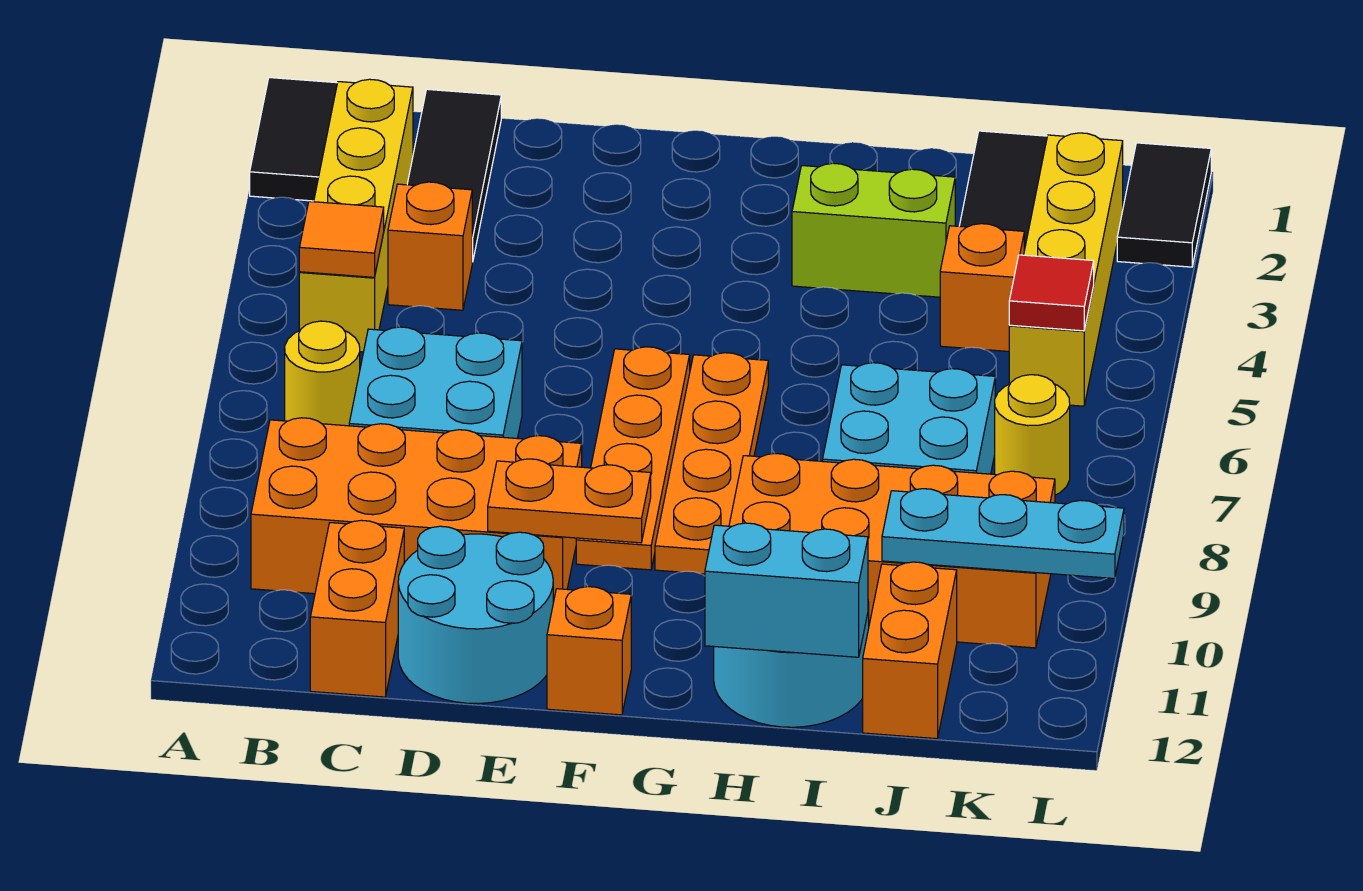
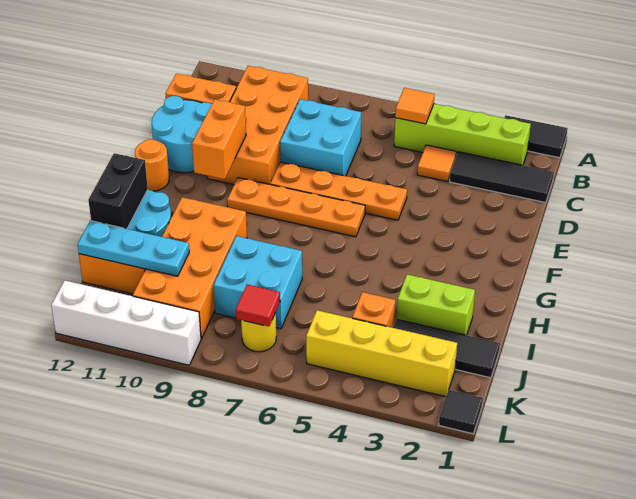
yellow 1x4 brick [299,79,413,352] -> lime 1x4 brick [394,104,531,165]
yellow 1x1 round brick [285,321,360,426] -> none
orange 1x1 brick [388,182,472,310] -> orange 1x1 tile [417,145,456,182]
orange 1x2 plate [488,459,651,543] -> orange 1x2 brick [192,99,246,179]
orange 1x1 brick [547,587,631,715] -> orange 1x1 round brick [135,139,169,191]
orange 1x4 plate [655,353,768,574] -> orange 1x4 plate moved to [270,162,407,220]
lime 1x2 brick [792,163,955,297] -> lime 1x2 brick turned to [397,274,475,335]
cyan 1x2 brick [705,523,868,657] -> black 1x2 brick [88,153,148,229]
cyan 1x3 plate [882,489,1124,579] -> cyan 1x3 plate turned to [78,221,189,276]
red 1x1 tile [1009,255,1094,331] -> red 1x1 tile moved to [236,285,280,326]
black 1x2 tile [1117,143,1211,267] -> black 1x1 tile [439,390,483,434]
none -> white 1x4 brick [51,281,201,365]

